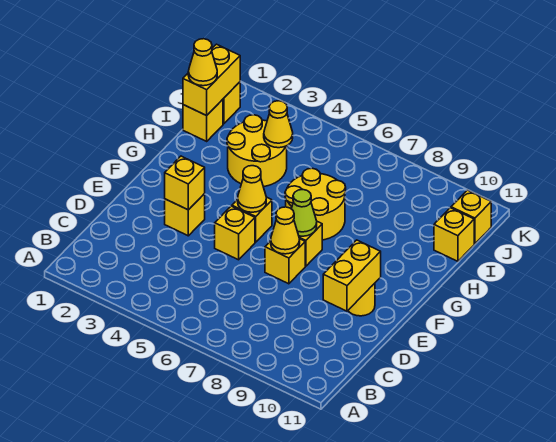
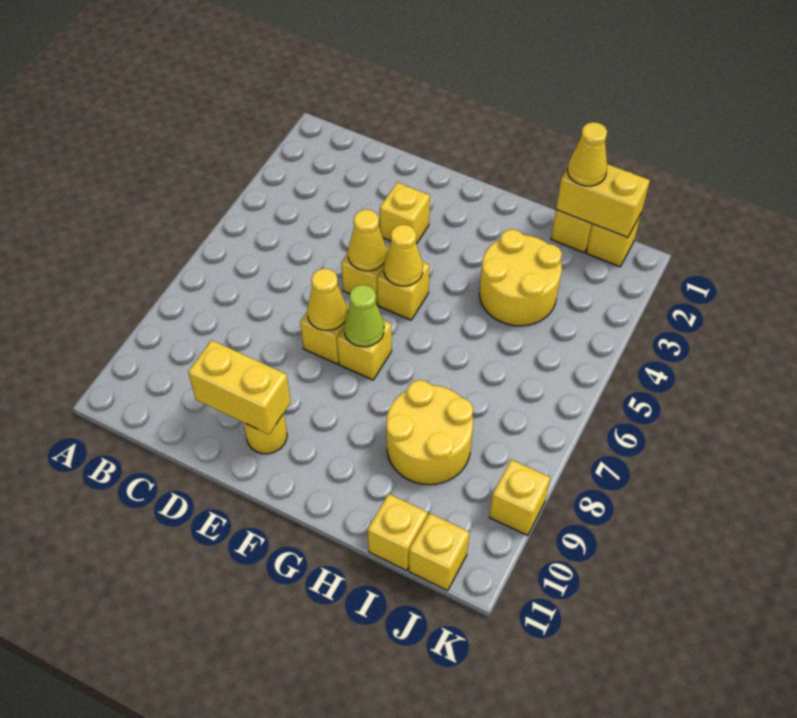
yellow 1x1 brick [165,156,205,210] -> yellow 1x1 brick moved to [489,460,551,535]
yellow 2x2 round brick [285,168,346,240] -> yellow 2x2 round brick moved to [386,380,473,485]
yellow 1x1 cone [264,101,293,148] -> yellow 1x1 cone moved to [348,209,387,271]

